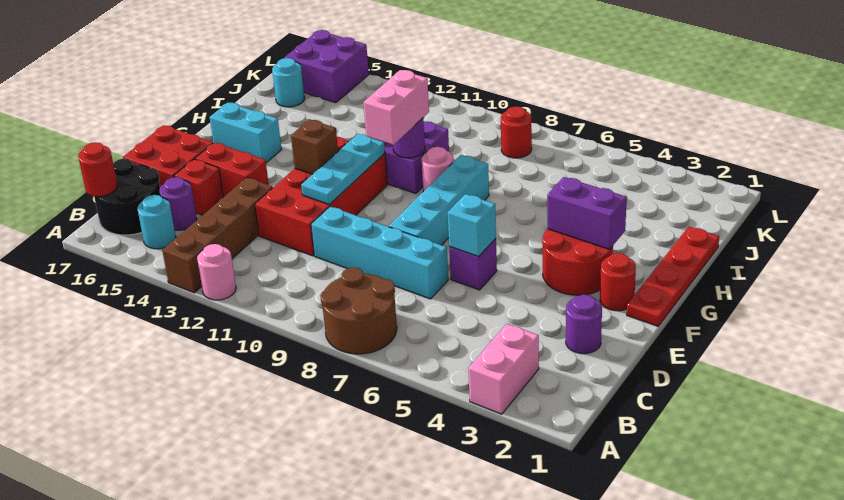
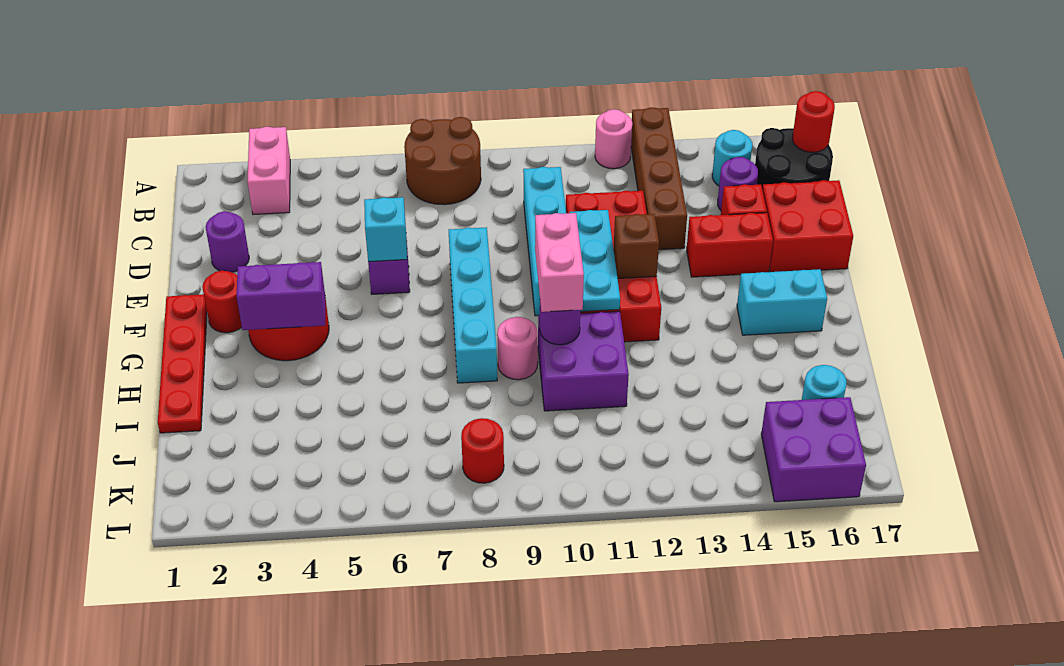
cyan 1x4 brick [311,207,448,299] -> cyan 1x4 brick turned to [523,167,566,316]

